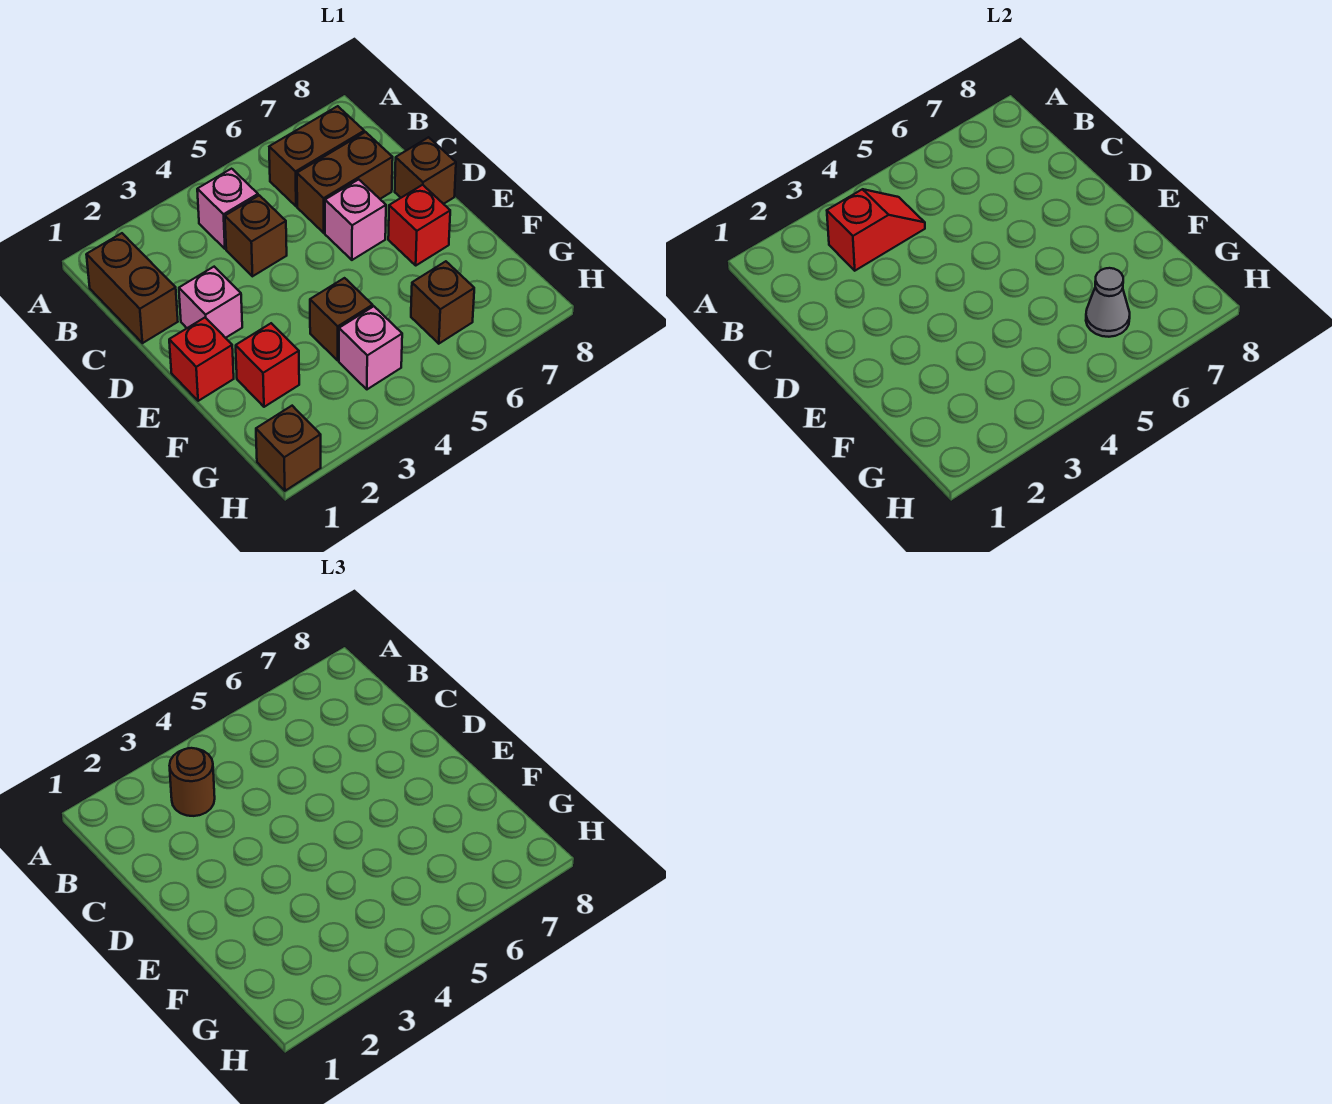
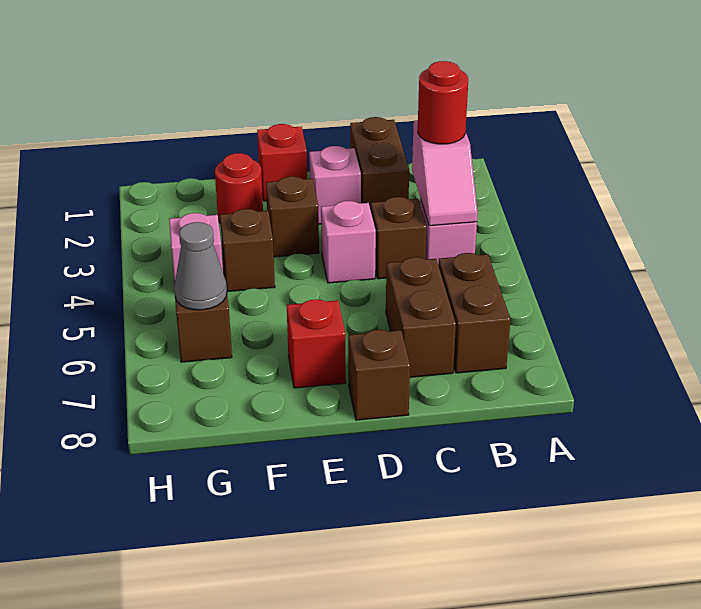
brown 1x2 brick [86,233,178,343] -> brown 1x2 brick turned to [350,117,409,210]
red 1x2 slope [827,189,925,271] -> pink 1x2 slope [412,120,478,226]
brown 1x1 round brick [169,748,215,816] -> red 1x1 round brick [418,61,468,144]
pink 1x1 brick [325,179,386,260] -> pink 1x1 brick moved to [321,201,376,283]
red 1x1 brick [236,323,299,407] -> red 1x1 round brick [215,153,263,224]
brown 1x1 brick [256,406,321,491] -> brown 1x1 brick moved to [266,176,319,257]

